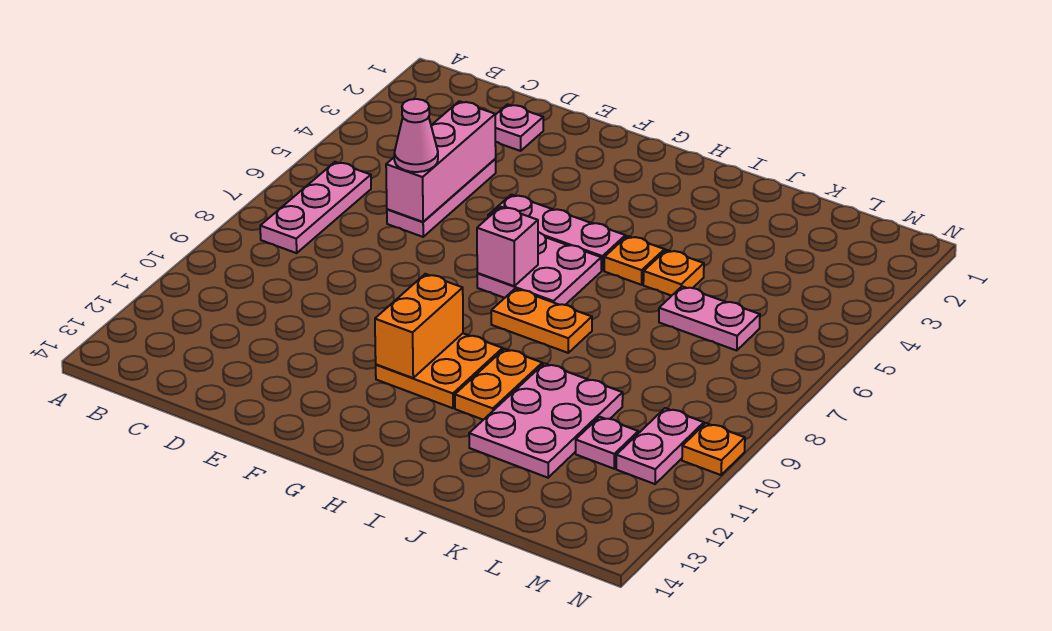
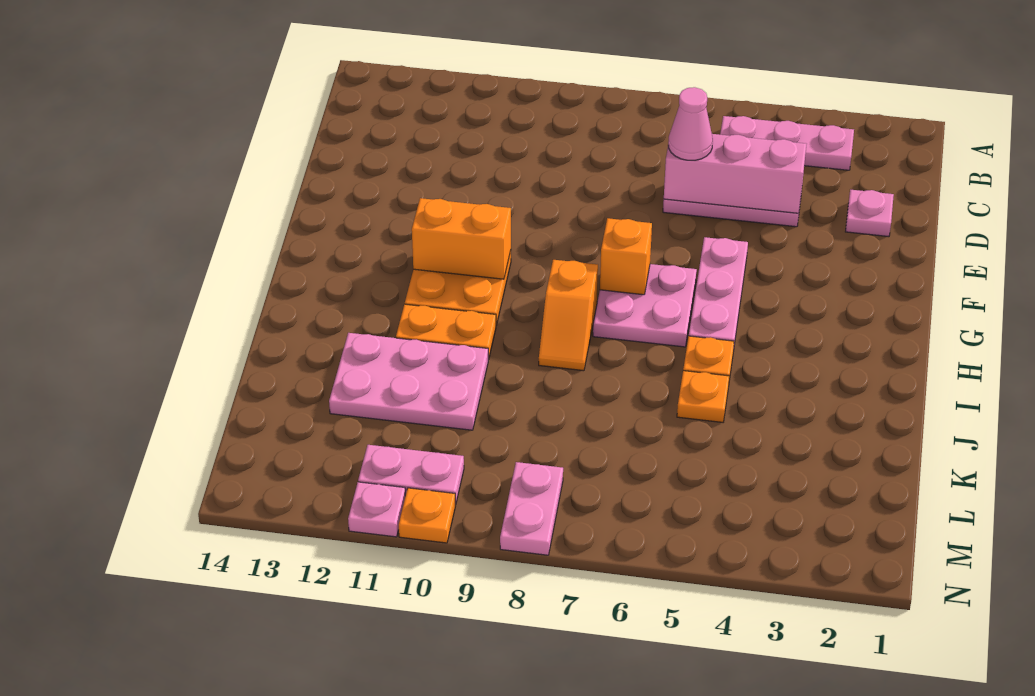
pink 1x3 plate [260,162,371,253] -> pink 1x3 plate moved to [720,116,854,170]
pink 1x1 brick [477,207,538,286] -> orange 1x1 brick [600,218,652,295]
orange 1x2 plate [491,289,592,353] -> orange 1x2 slope [539,260,598,371]
pink 1x2 plate [659,286,760,351] -> pink 1x2 plate moved to [500,462,563,555]
pink 1x1 plate [576,417,638,469] -> pink 1x1 plate moved to [348,482,405,537]

